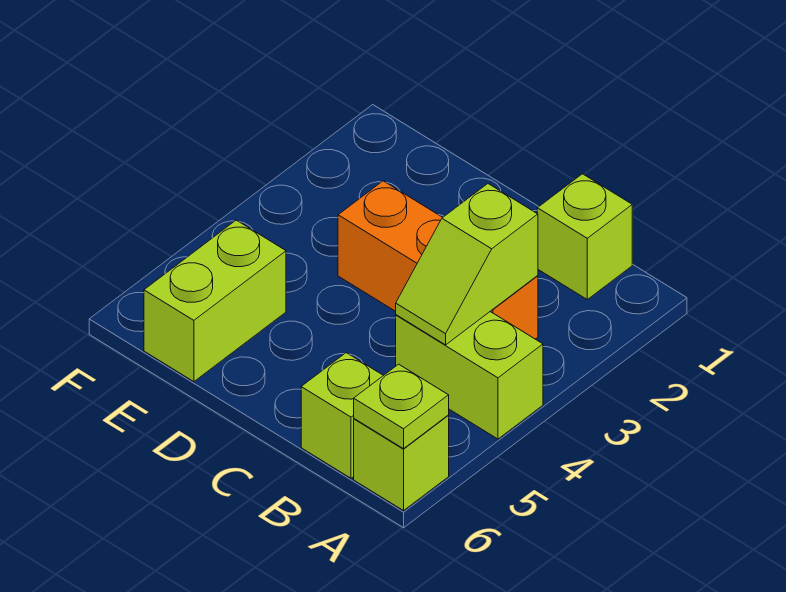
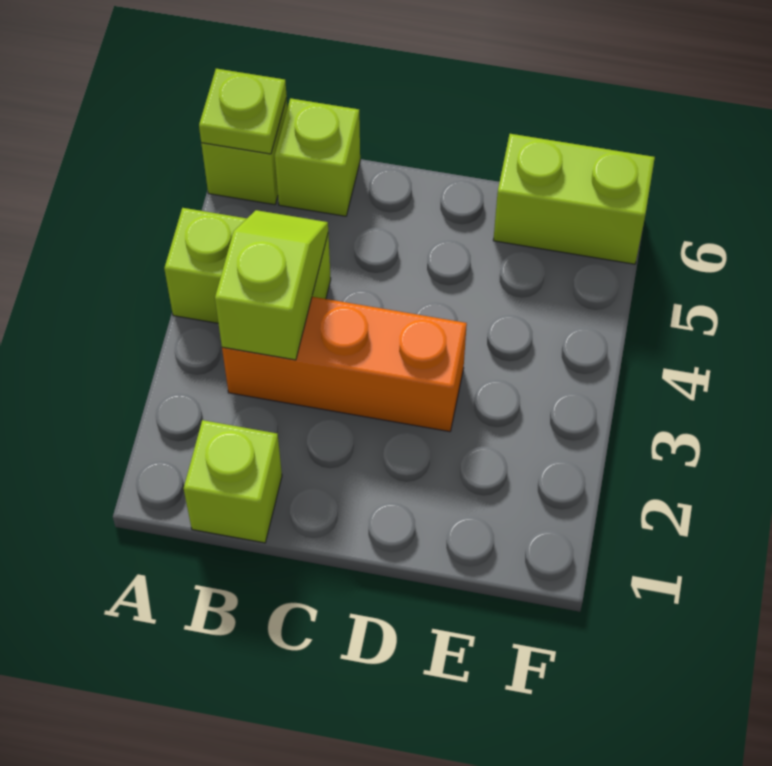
lime 1x2 brick [144,220,286,382] -> lime 1x2 brick turned to [493,134,655,264]

